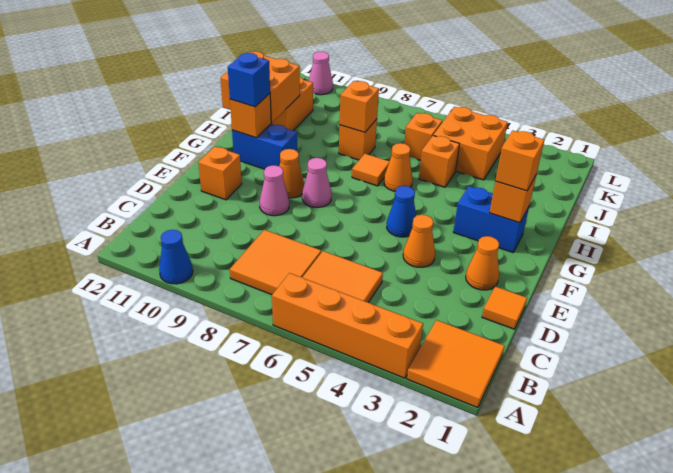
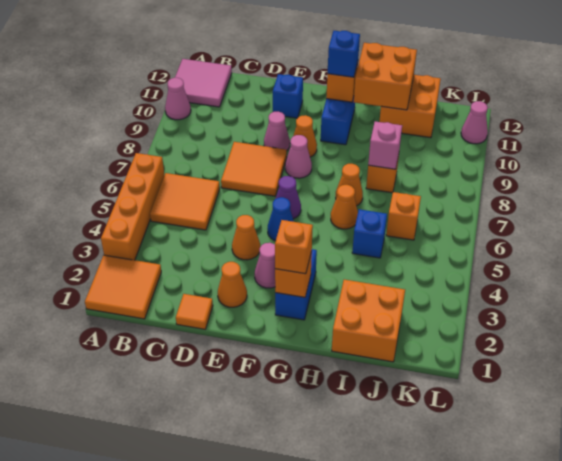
blue 1x1 cone [159,230,193,284] -> pink 1x1 cone [165,78,191,120]
none -> pink 2x2 tile [175,59,232,107]
orange 2x2 tile [230,230,321,295] -> orange 2x2 tile moved to [221,142,287,196]
orange 1x1 brick [198,147,242,200] -> blue 1x1 brick [273,74,303,118]
none -> pink 1x1 cone [255,243,275,288]
none -> purple 1x1 cone [275,176,301,219]
orange 1x1 tile [352,154,389,186] -> orange 1x1 cone [336,164,363,206]
orange 1x1 brick [419,136,459,187] -> blue 1x1 brick [352,209,387,258]
orange 1x1 brick [340,81,379,132] -> pink 1x1 brick [368,121,402,169]
orange 2x2 brick [433,107,508,180] -> orange 2x2 brick moved to [332,280,405,362]

